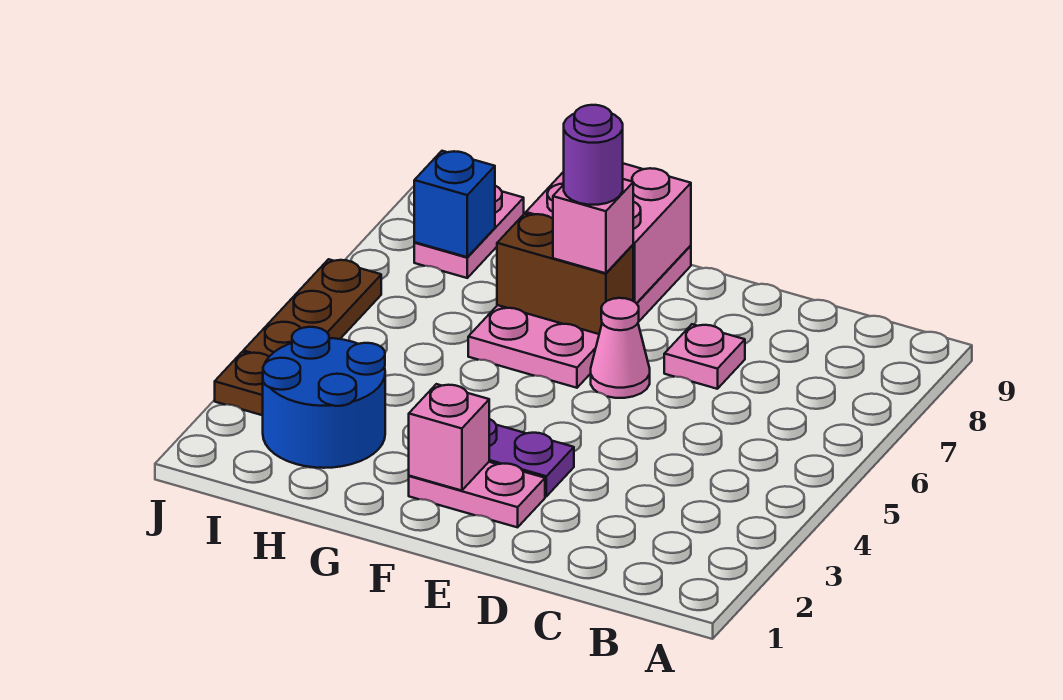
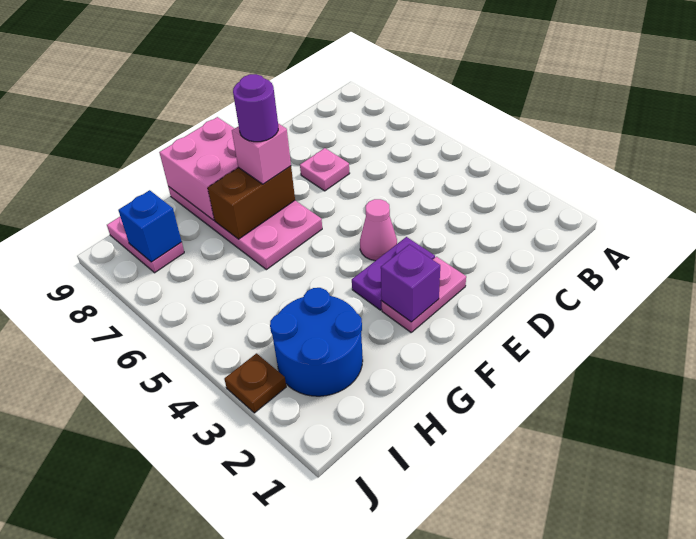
pink 1x1 cone [591,298,650,398] -> pink 1x1 cone moved to [360,199,397,261]
pink 1x1 brick [409,384,489,491] -> purple 1x1 brick [381,245,440,322]
brown 1x3 plate [243,259,381,356] -> none

